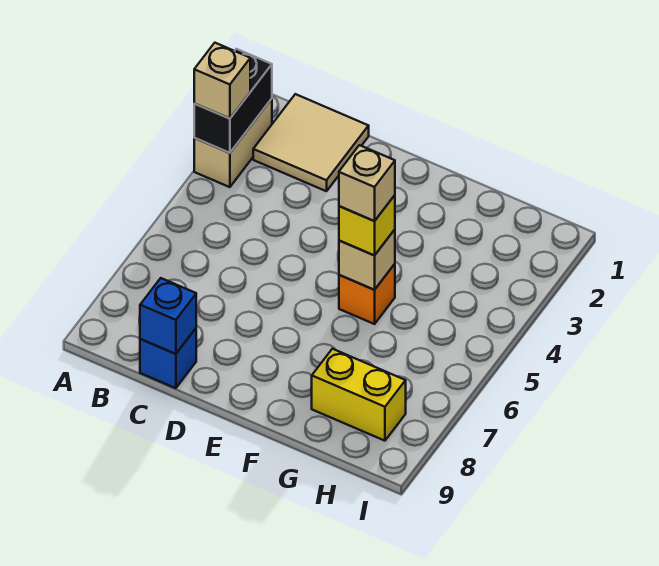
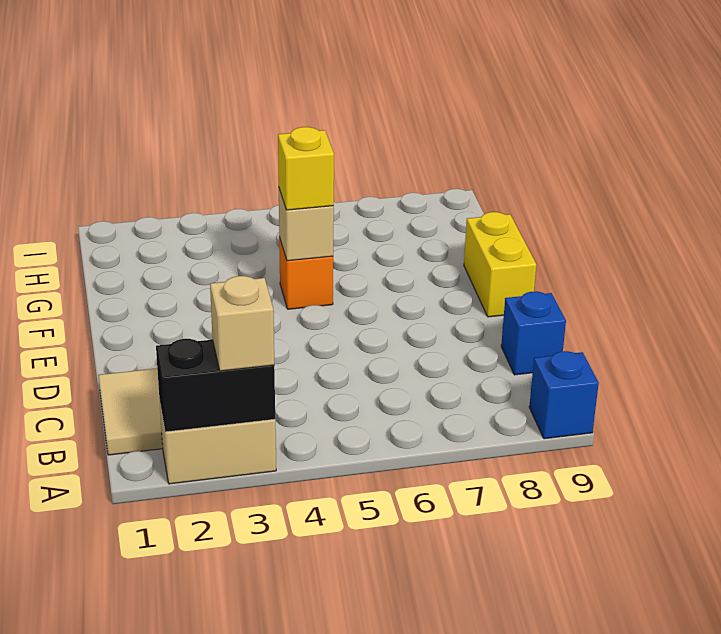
blue 1x1 brick [140,278,196,354] -> blue 1x1 brick moved to [529,351,599,439]
tan 1x1 brick [339,145,395,221] -> none
yellow 1x2 brick [312,349,406,441] -> yellow 1x2 brick moved to [464,212,536,317]

